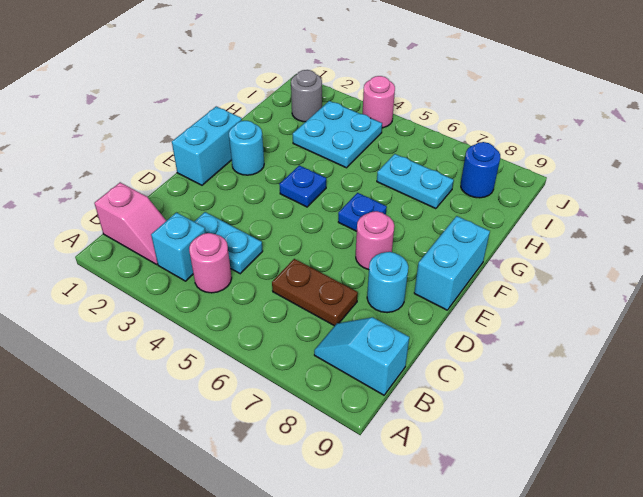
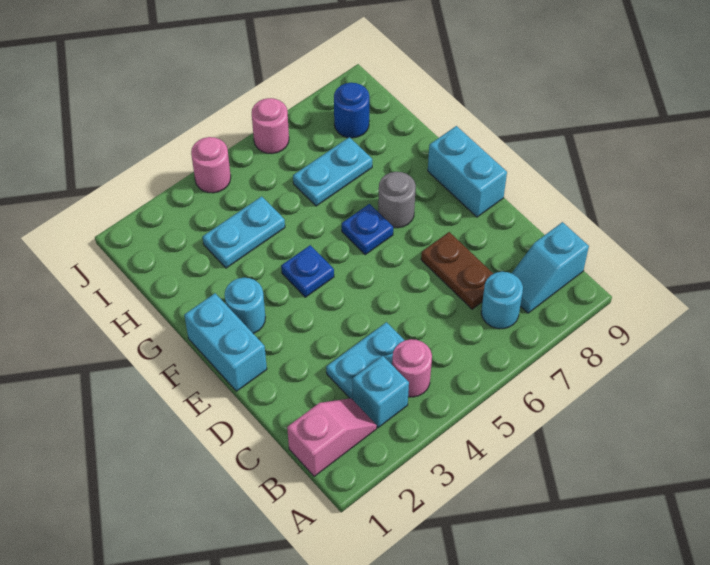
brown 1x2 plate [272,259,358,326] -> brown 1x2 plate turned to [421,232,493,309]
cyan 1x1 round brick [367,252,408,313] -> cyan 1x1 round brick moved to [481,272,523,329]
pink 1x1 round brick [356,211,394,270] -> pink 1x1 round brick moved to [252,98,289,154]
cyan 2x2 plate [293,101,382,168] -> cyan 1x2 plate [202,196,285,268]
grey 1x1 round brick [291,70,322,122] -> grey 1x1 round brick moved to [378,172,416,228]

